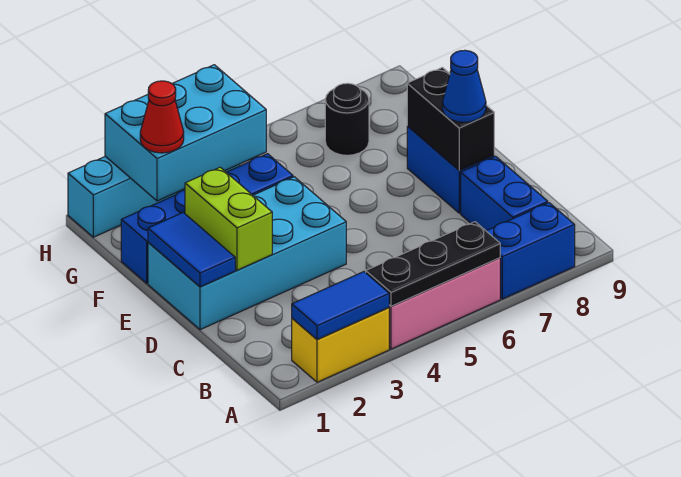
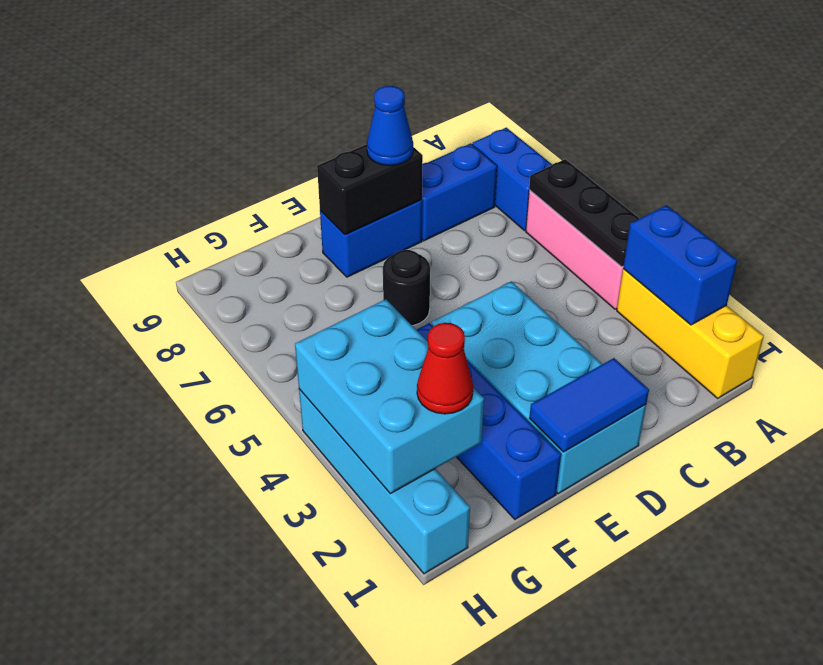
yellow 1x2 brick [292,308,389,382] -> yellow 1x3 brick [617,269,764,398]
blue 1x2 tile [292,272,389,340] -> blue 1x2 brick [623,205,737,325]
lime 1x2 brick [185,167,272,270] -> none
black 1x1 round brick [325,83,369,155] -> black 1x1 round brick moved to [383,250,430,326]

